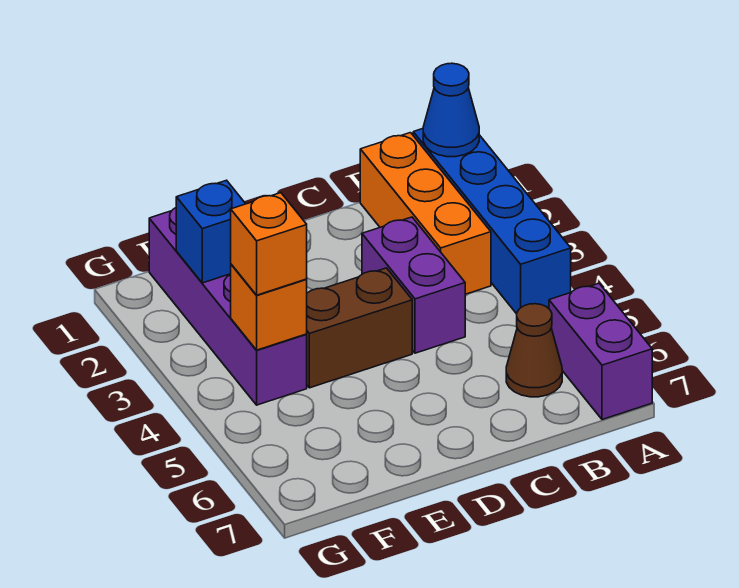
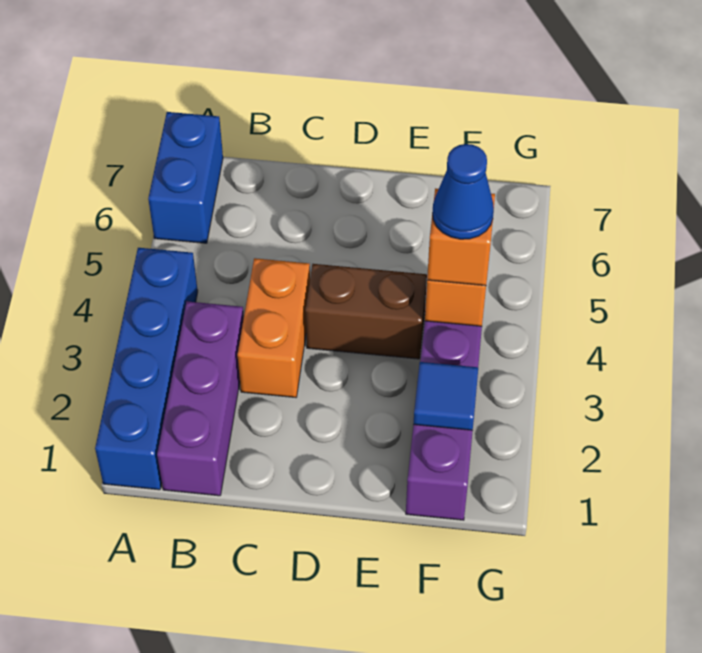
blue 1x1 cone [423,63,479,157] -> blue 1x1 cone moved to [433,144,494,239]
purple 1x2 brick [549,283,652,420] -> blue 1x2 brick [148,112,223,243]
orange 1x3 brick [360,133,491,294] -> purple 1x3 brick [157,301,244,496]
brown 1x1 cone [506,304,562,397] -> none
purple 1x2 brick [362,217,465,353] -> orange 1x2 brick [237,258,310,397]
blue 1x1 brick [176,180,245,283] -> blue 1x1 tile [413,362,478,430]

